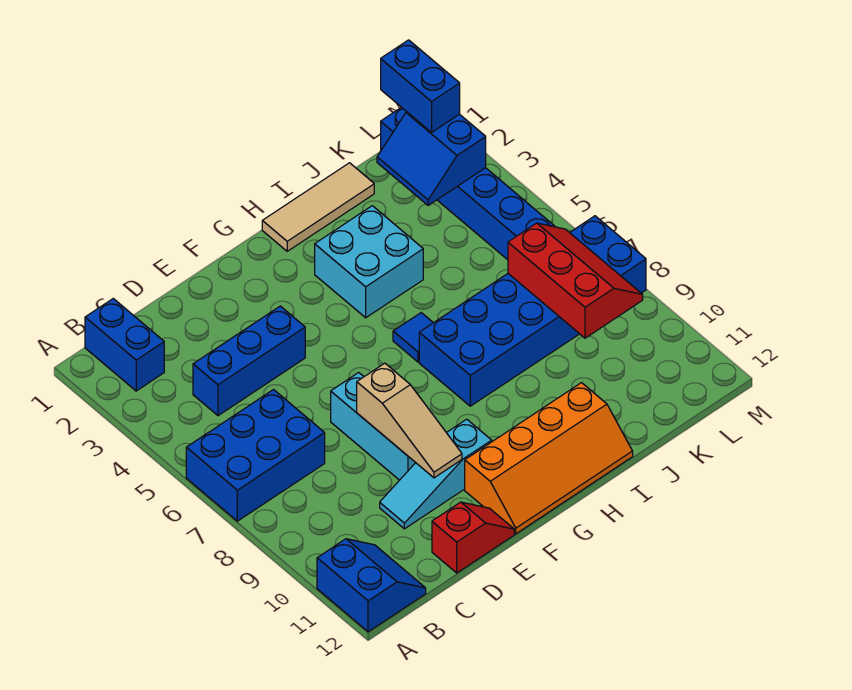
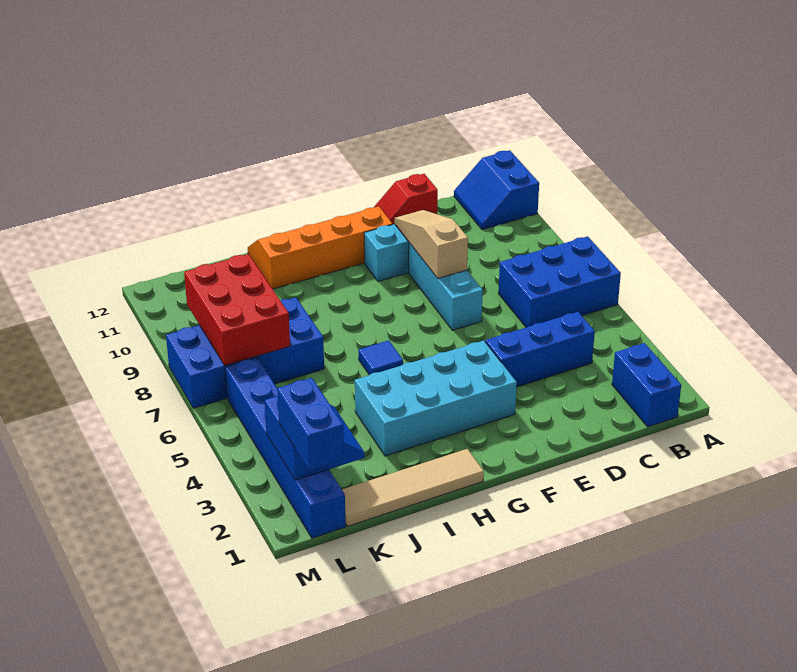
tan 1x3 tile [262,163,374,251] -> tan 1x4 tile [342,449,484,526]
cyan 2x2 brick [315,206,423,318] -> cyan 2x4 brick [355,340,517,456]
blue 2x6 brick [419,216,646,406] -> blue 2x4 brick [166,298,324,408]
red 2x3 slope [508,223,643,338] -> red 2x3 brick [184,254,290,365]

